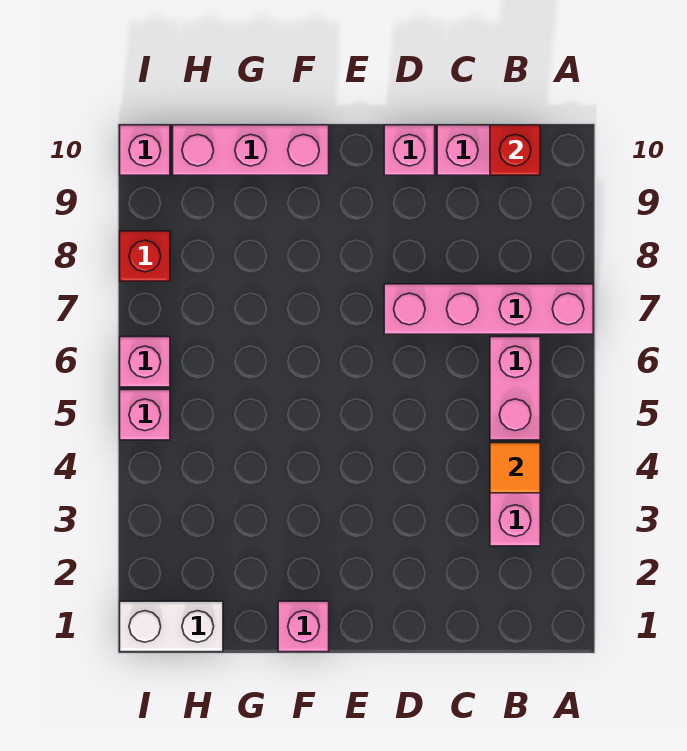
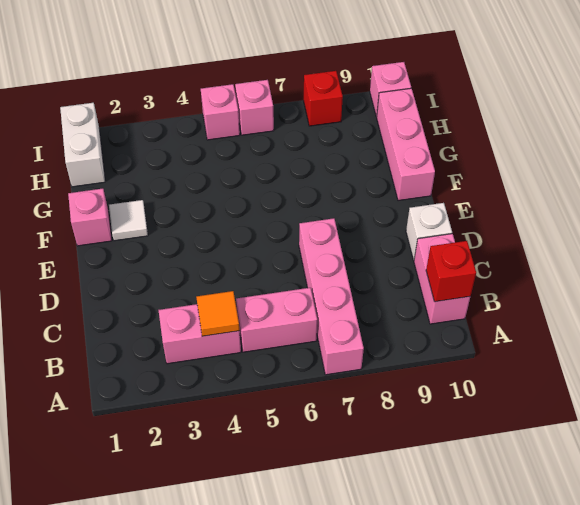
pink 1x1 brick [384,125,435,175] -> white 1x1 brick [406,203,452,260]
none -> white 1x1 tile [109,200,148,241]

